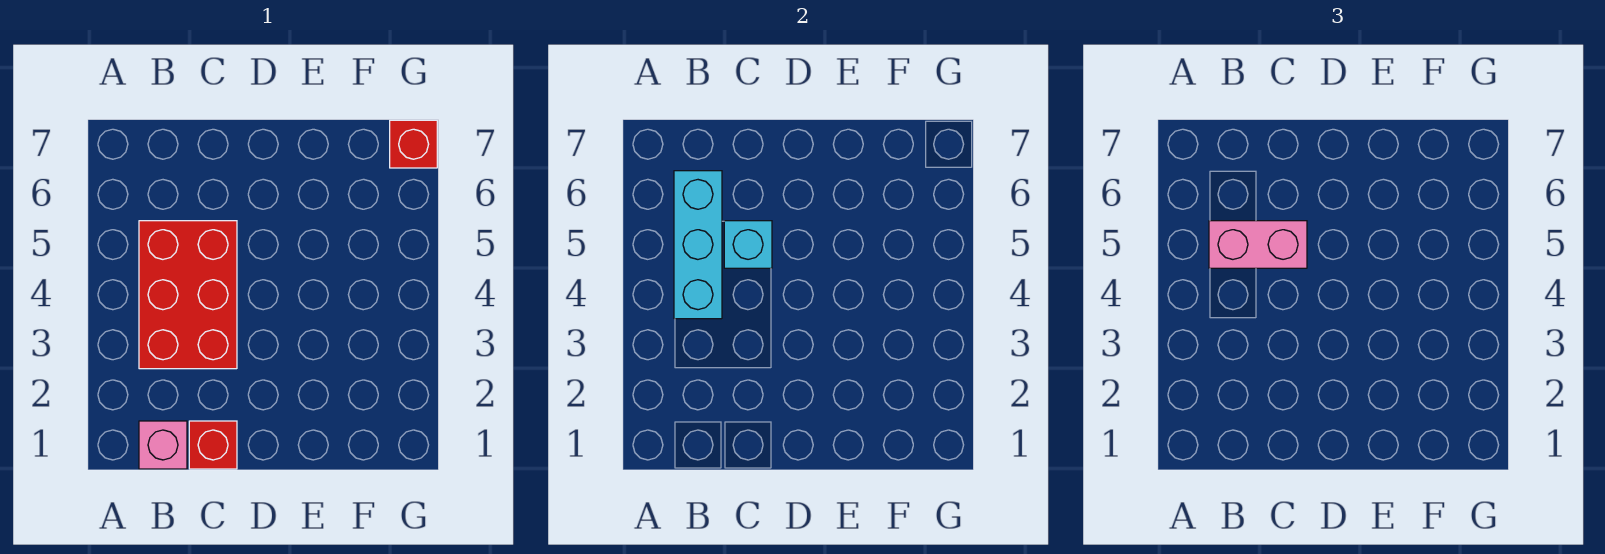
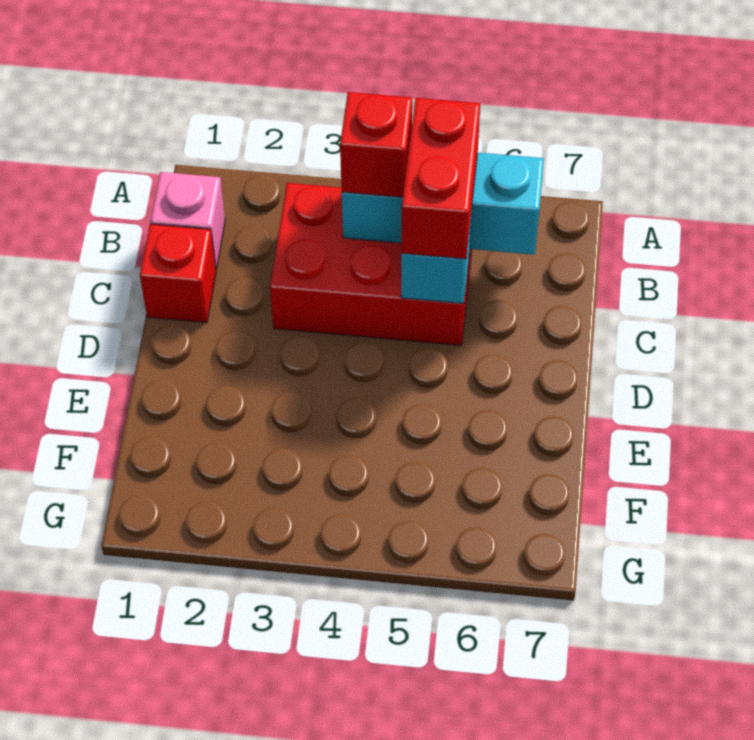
pink 1x2 brick [1209,221,1307,268] -> red 1x2 brick [401,98,480,259]
red 1x1 brick [390,120,437,168] -> red 1x1 brick moved to [340,92,412,197]

